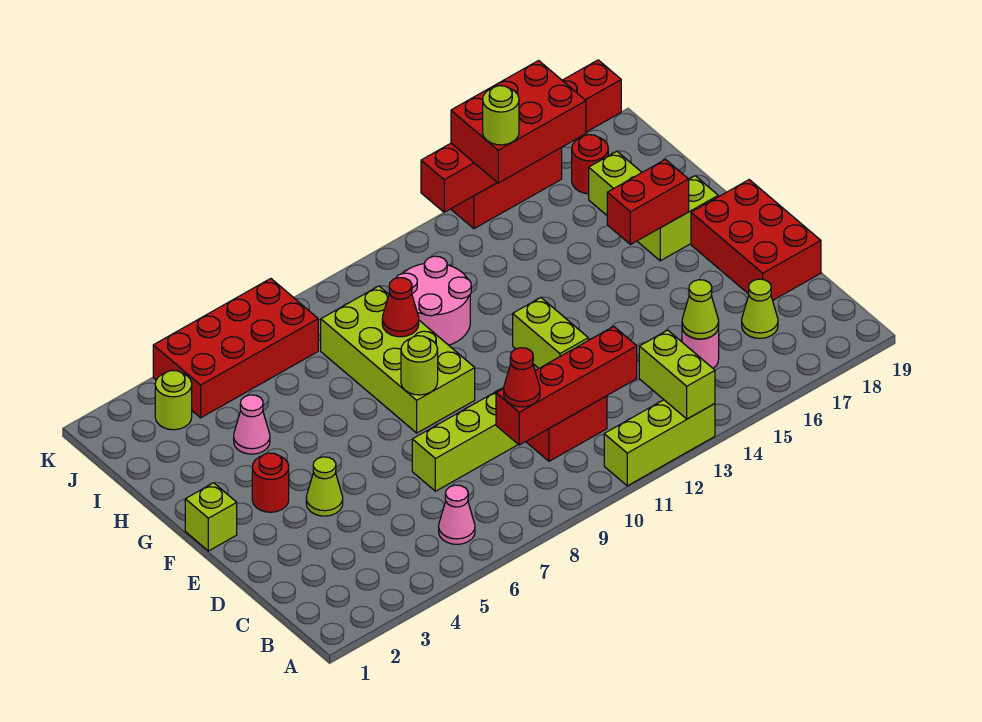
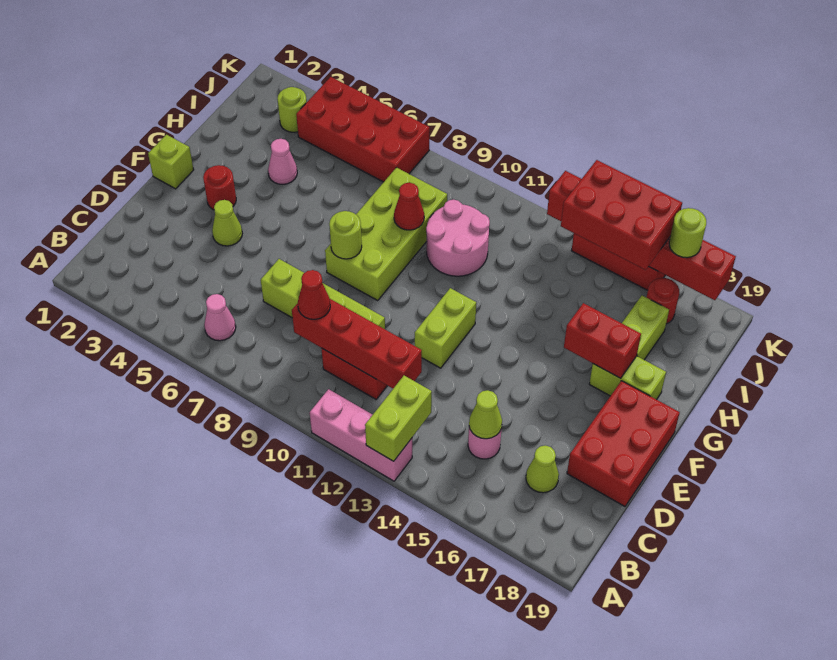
lime 1x3 brick [604,400,715,486] -> pink 1x3 brick [310,389,412,481]
lime 1x1 round brick [483,86,519,145] -> lime 1x1 round brick moved to [669,208,706,258]

